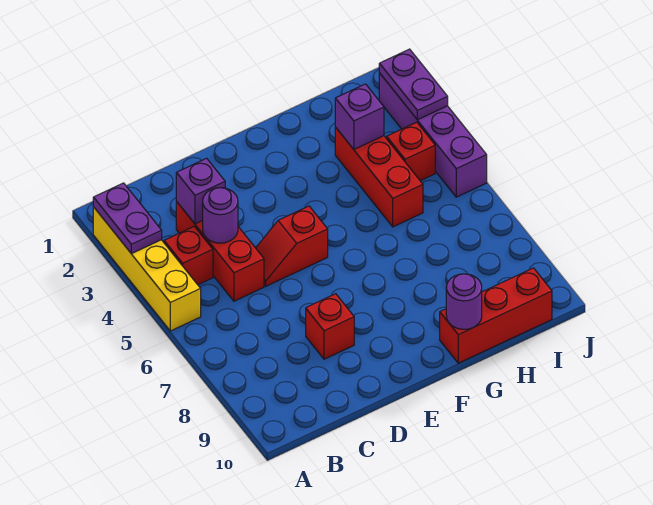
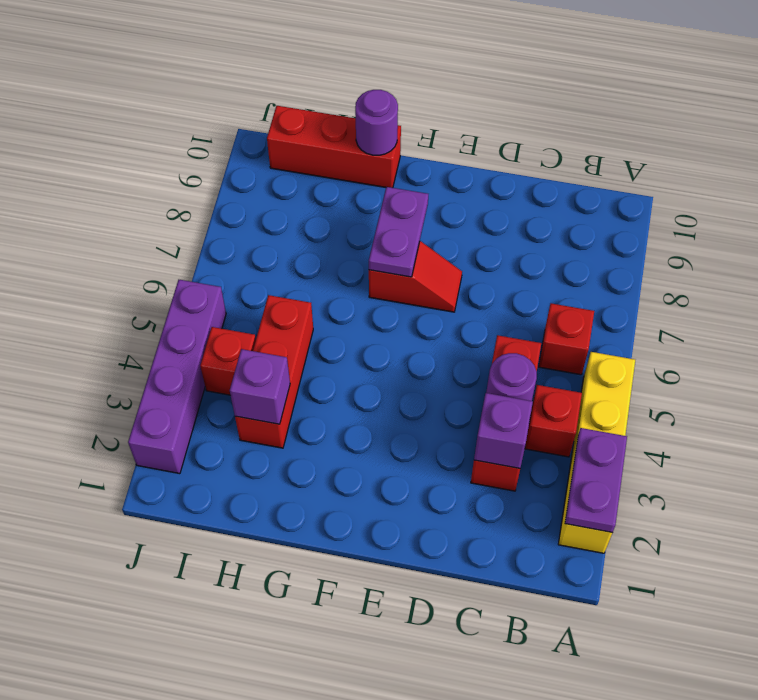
red 1x2 slope [256,206,328,286] -> red 1x2 slope moved to [369,241,462,312]
red 1x1 brick [306,294,354,359] -> red 1x1 brick moved to [539,303,594,375]
purple 1x2 plate [379,49,448,120] -> purple 1x2 plate moved to [369,187,428,277]

